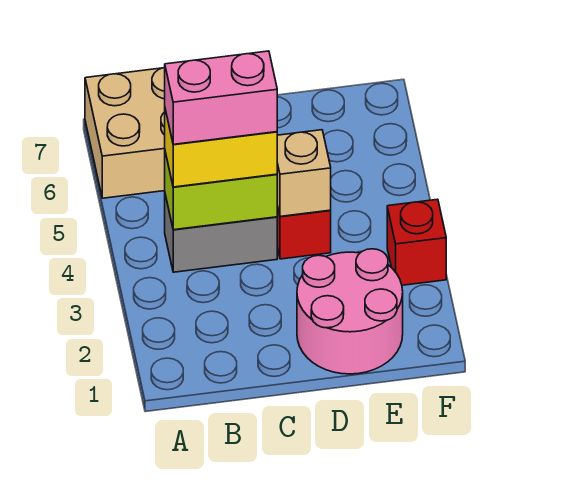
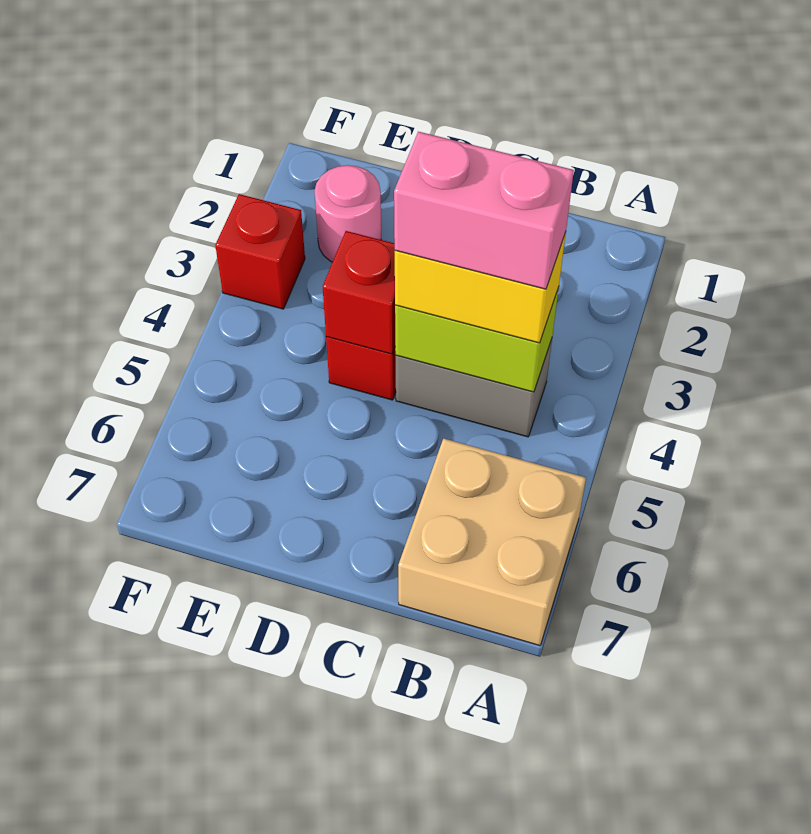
pink 2x2 round brick [297,249,403,374] -> pink 1x1 round brick [315,165,381,262]
tan 1x1 brick [277,130,331,216] -> red 1x1 brick [323,231,395,354]

